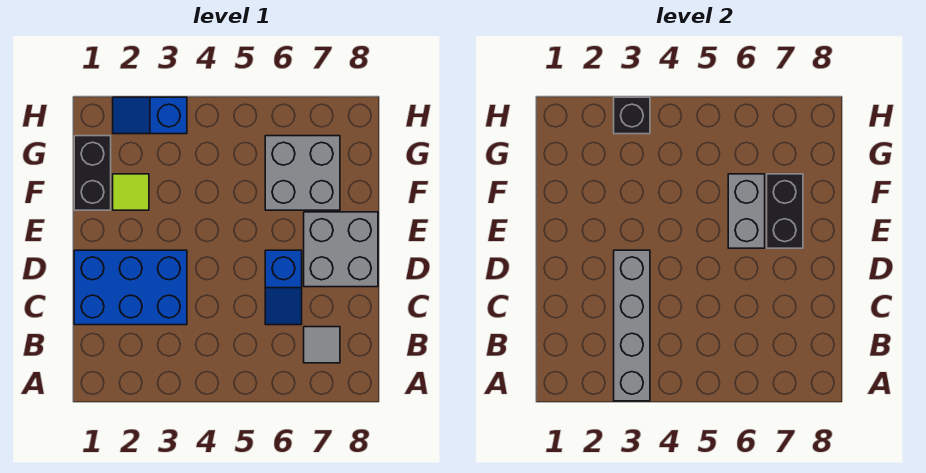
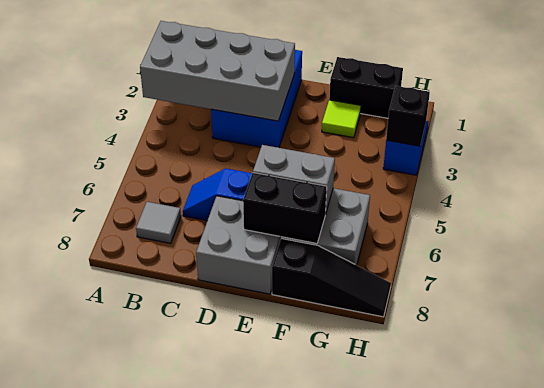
grey 1x4 brick [614,250,650,401] -> grey 2x4 brick [140,21,295,121]
none -> black 1x3 slope [272,238,391,317]

